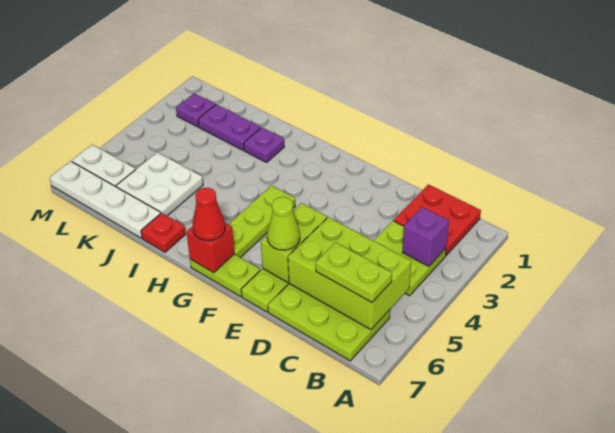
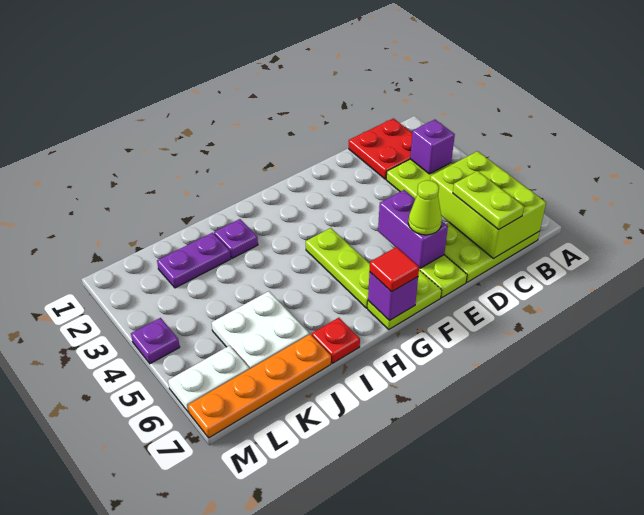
lime 2x3 brick [288,217,411,330] -> lime 2x3 brick turned to [430,151,546,259]
lime 1x2 plate [316,242,392,302] -> lime 1x2 plate turned to [453,171,524,230]
lime 1x2 brick [261,203,327,282] -> purple 1x2 brick [378,190,448,268]
red 1x1 brick [187,223,234,273] -> purple 1x1 brick [368,272,418,321]
red 1x1 cone [193,188,225,241] -> red 1x1 tile [370,247,419,292]
white 1x4 plate [50,161,161,238] -> orange 1x4 plate [188,334,331,438]
purple 1x1 plate [176,93,215,127] -> purple 1x1 plate moved to [131,318,180,364]

